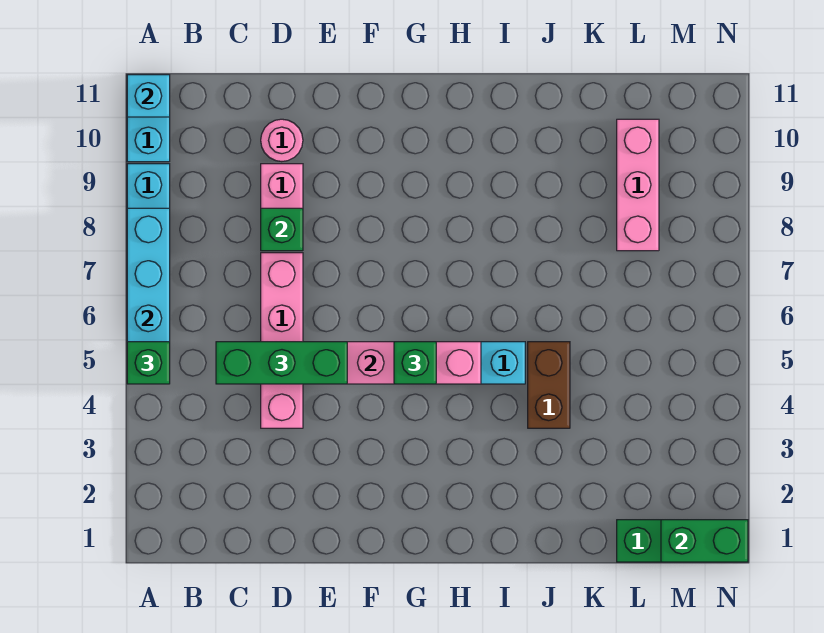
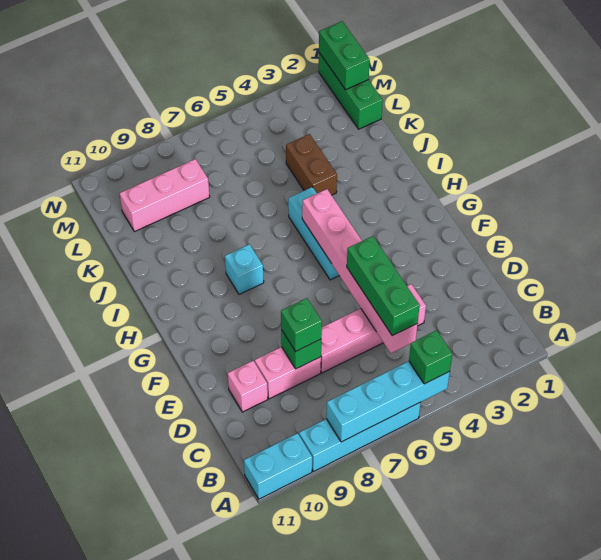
cyan 1x1 brick [127,75,170,117] -> cyan 1x1 brick moved to [225,244,264,294]
pink 1x1 round brick [261,119,303,162] -> pink 1x1 brick [228,361,268,412]
green 1x1 brick [394,342,436,384] -> green 1x1 brick moved to [281,298,322,352]
brown 1x2 brick [528,342,570,428] -> brown 1x2 brick turned to [286,134,337,195]

